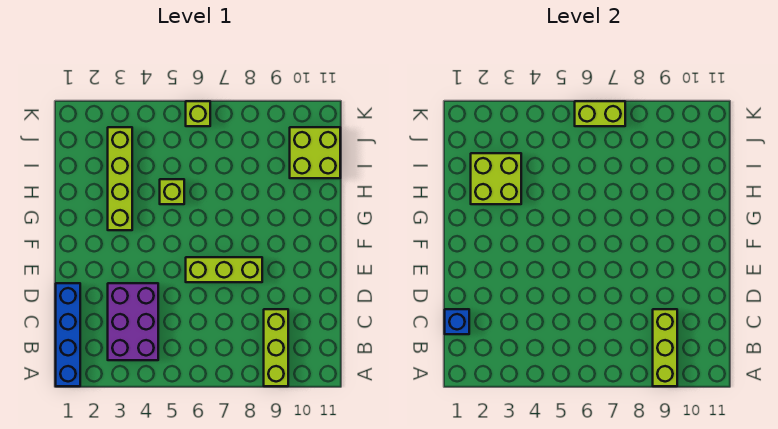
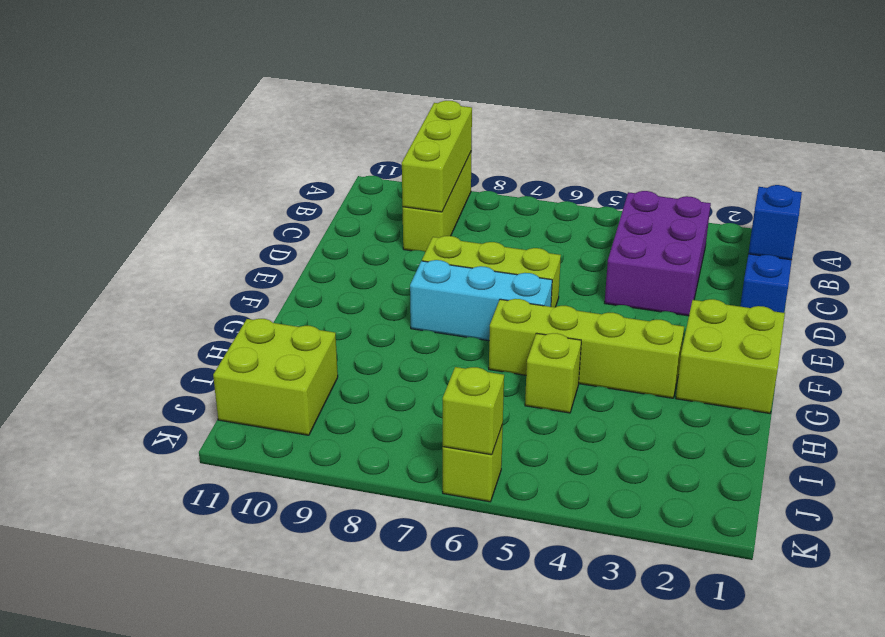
none -> cyan 1x3 brick [410,260,552,341]
lime 1x4 brick [108,127,132,230] -> lime 1x4 brick turned to [489,299,684,398]
lime 2x2 brick [471,153,521,204] -> lime 2x2 brick moved to [676,299,785,413]
lime 1x2 brick [575,101,625,126] -> lime 1x1 brick [443,367,504,455]

